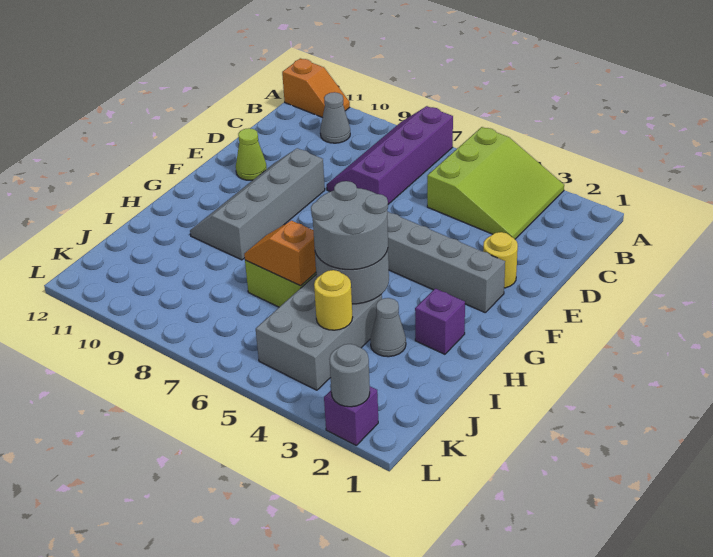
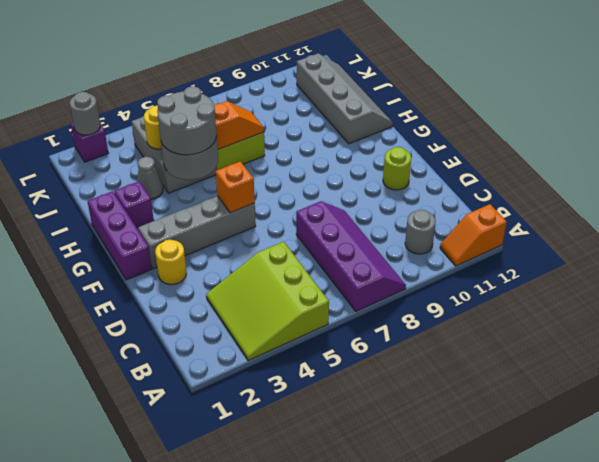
grey 1x1 cone [320,92,350,143] -> grey 1x1 round brick [405,210,436,254]
grey 2x4 slope [190,148,325,260] -> grey 2x4 slope moved to [297,53,393,144]
lime 1x1 cone [236,128,267,180] -> lime 1x1 round brick [383,147,411,190]
none -> purple 1x3 brick [88,191,152,280]
none -> orange 1x1 brick [216,161,255,213]

